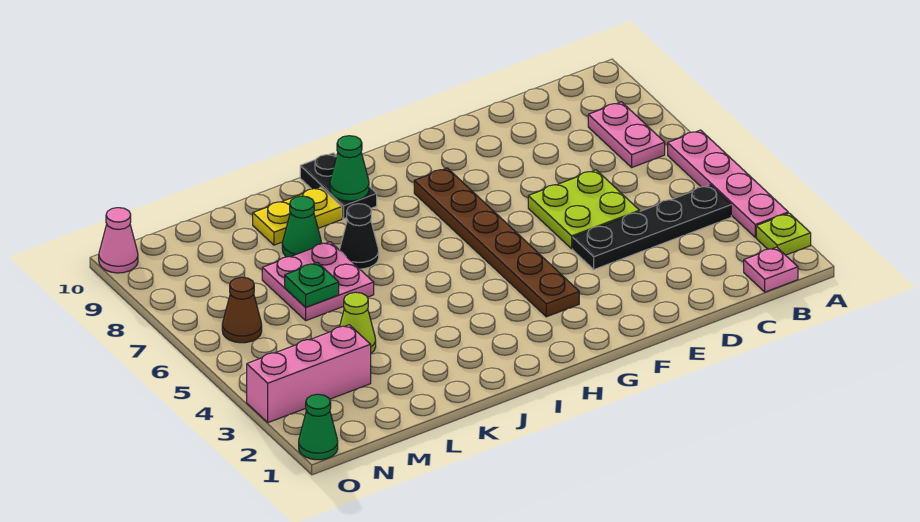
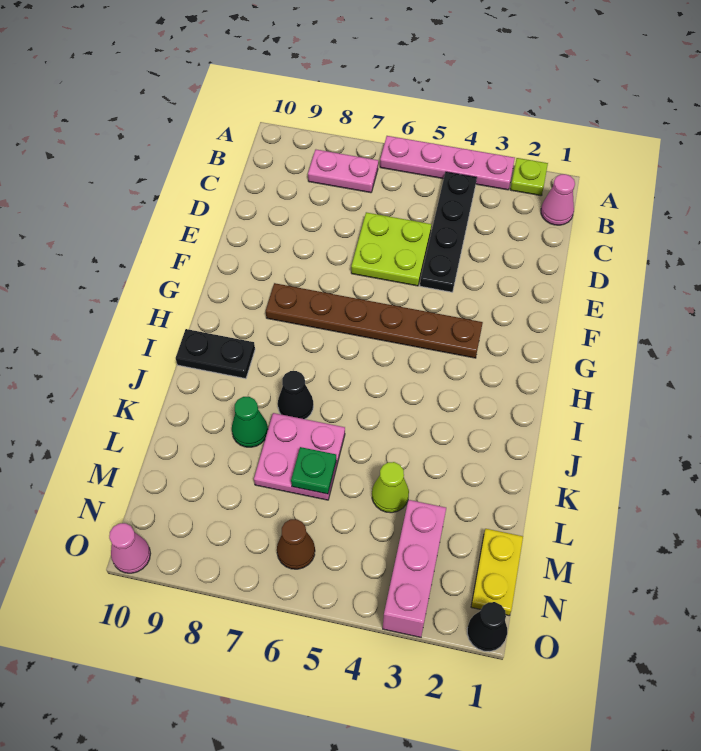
pink 1x1 plate [744,247,798,292] -> pink 1x1 cone [541,174,575,225]
green 1x1 cone [330,136,369,201] -> none
yellow 1x2 plate [253,187,342,245] -> yellow 1x2 plate moved to [471,529,523,615]
green 1x1 cone [299,394,338,460] -> black 1x1 cone [467,602,507,652]

